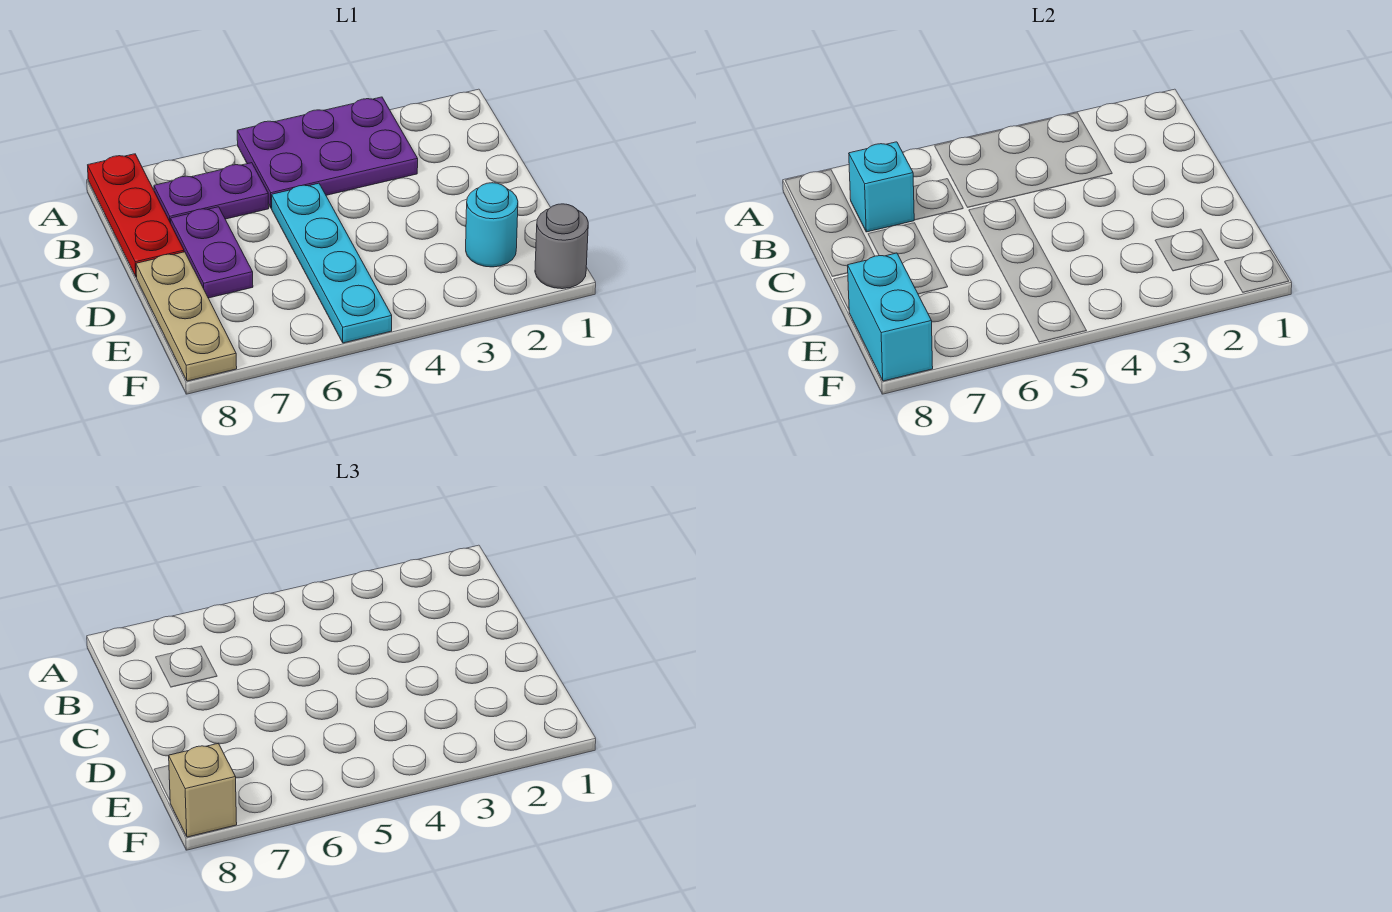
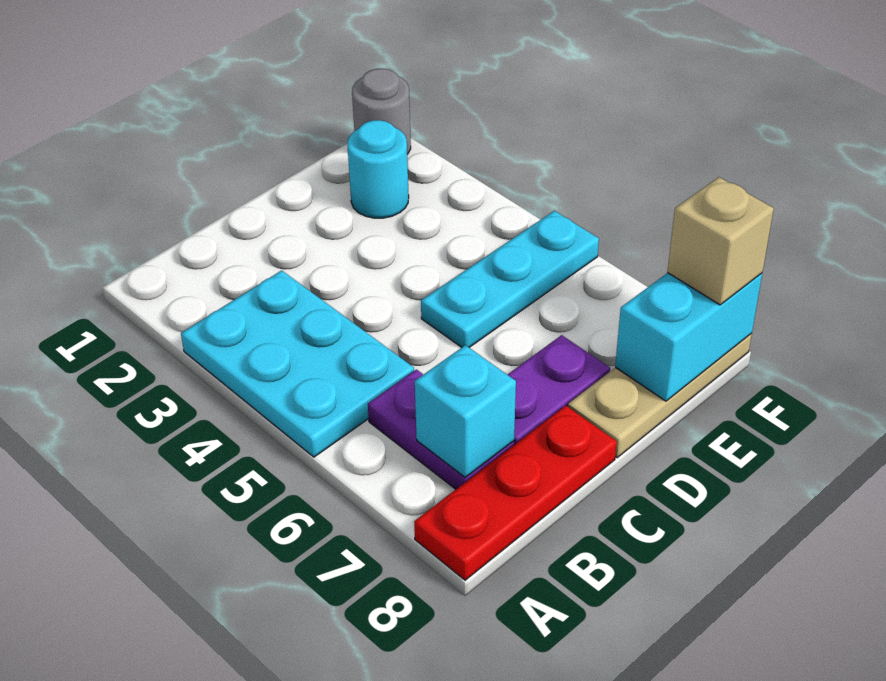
purple 2x3 plate [237,97,418,208] -> cyan 2x3 plate [181,270,414,457]
cyan 1x4 plate [272,183,392,343] -> cyan 1x3 plate [421,211,599,347]

